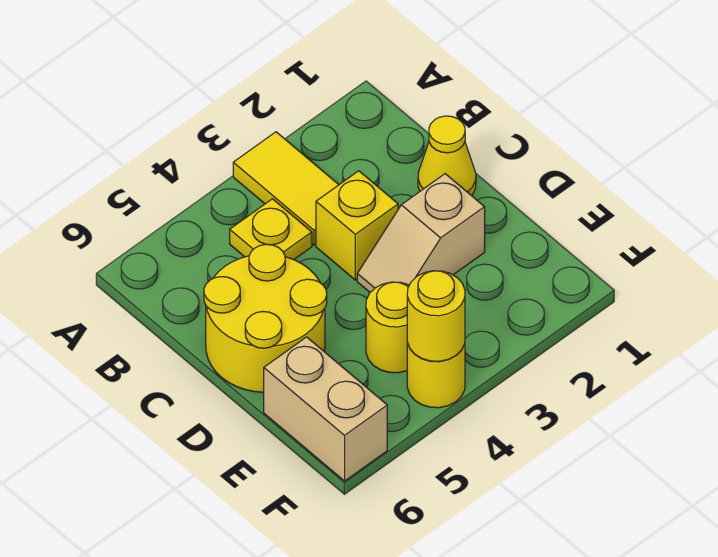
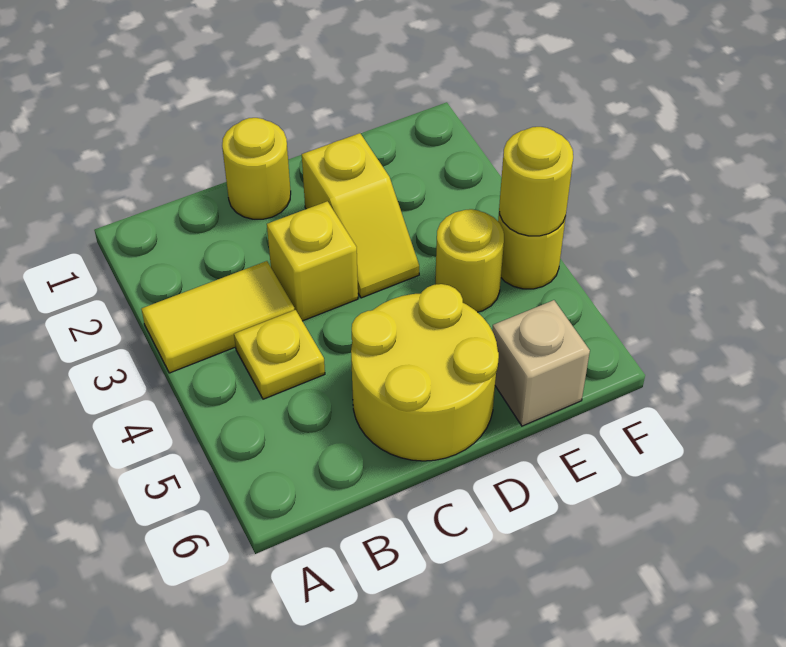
yellow 1x1 cone [418,116,476,196] -> yellow 1x1 round brick [222,118,291,219]
tan 1x2 slope [357,174,485,292] -> yellow 1x2 slope [302,133,419,298]
tan 1x2 brick [264,337,387,481] -> tan 1x1 brick [492,300,590,426]

